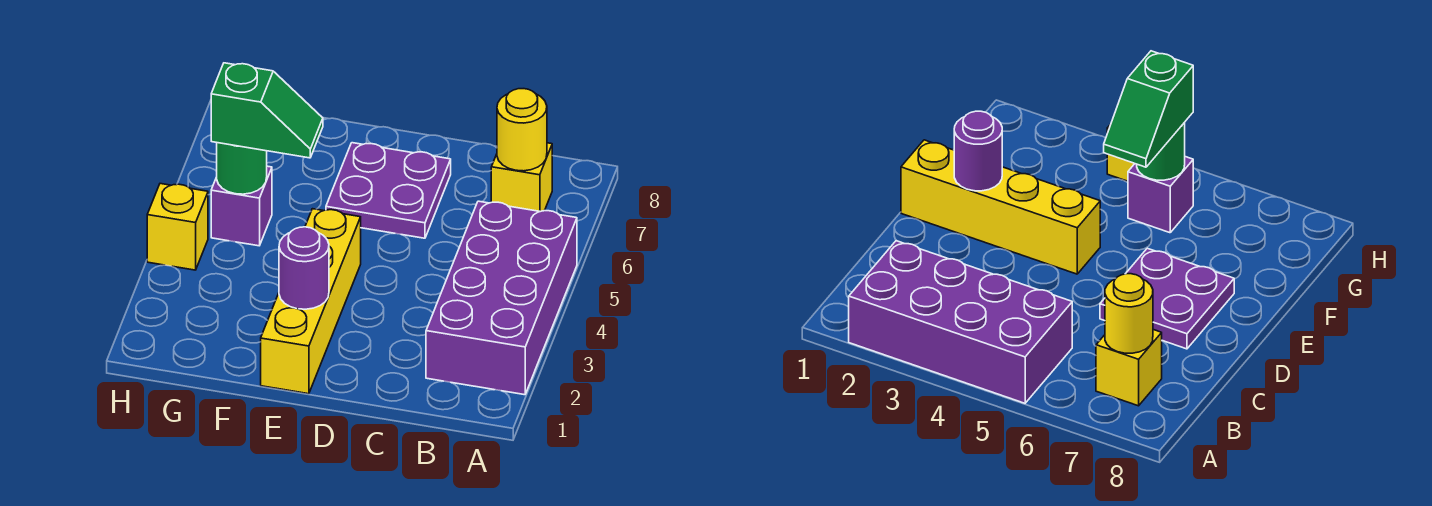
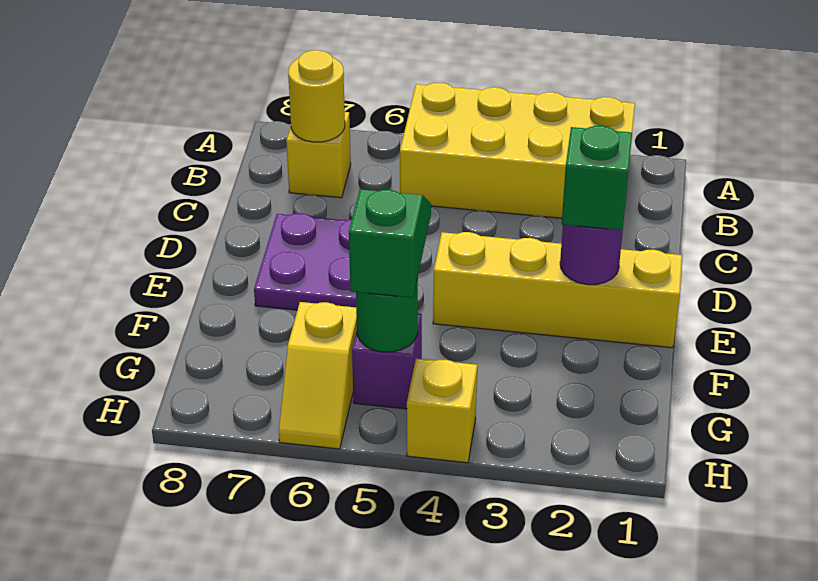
purple 2x4 brick [426,201,577,395] -> yellow 2x4 brick [400,83,635,218]
none -> green 1x1 brick [562,126,632,230]
none -> yellow 1x2 slope [279,302,357,449]

